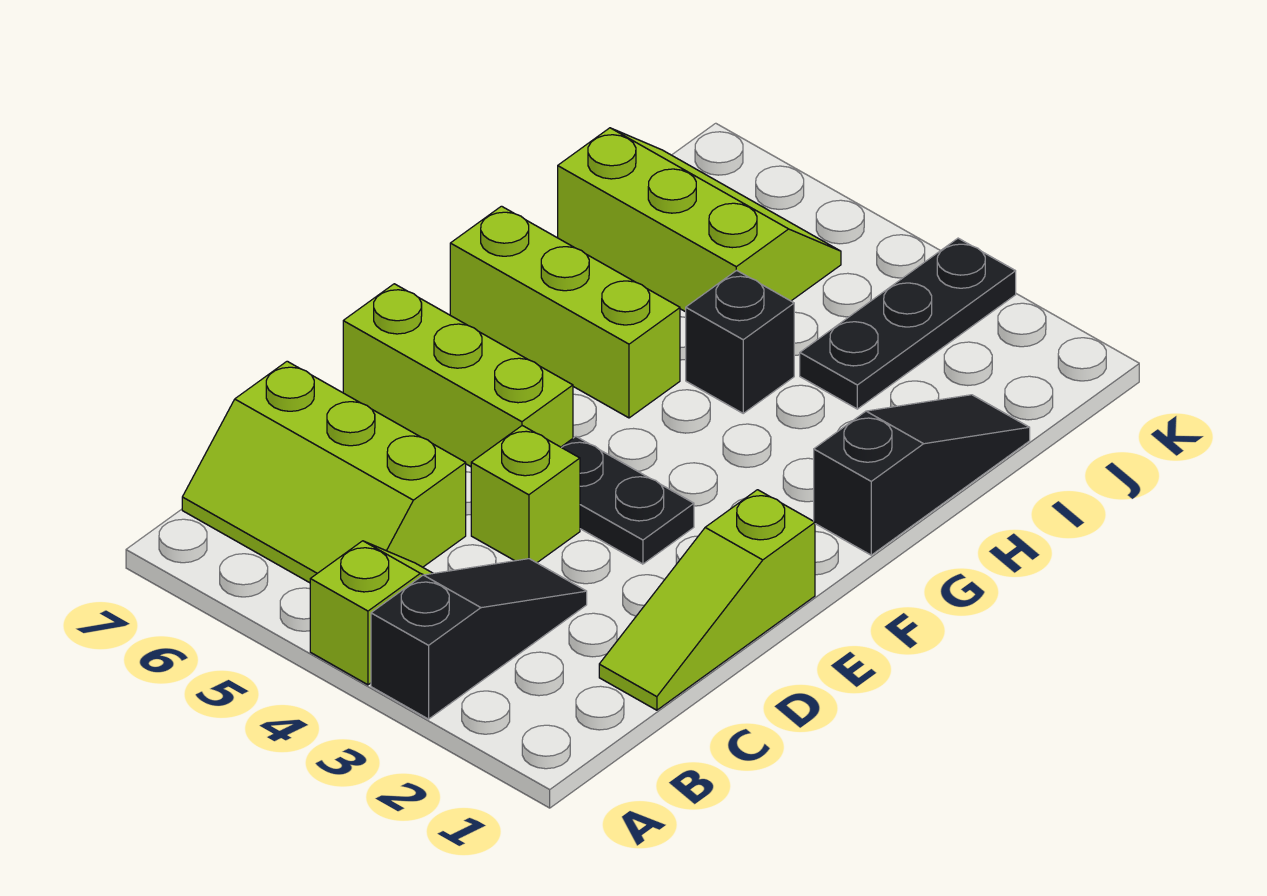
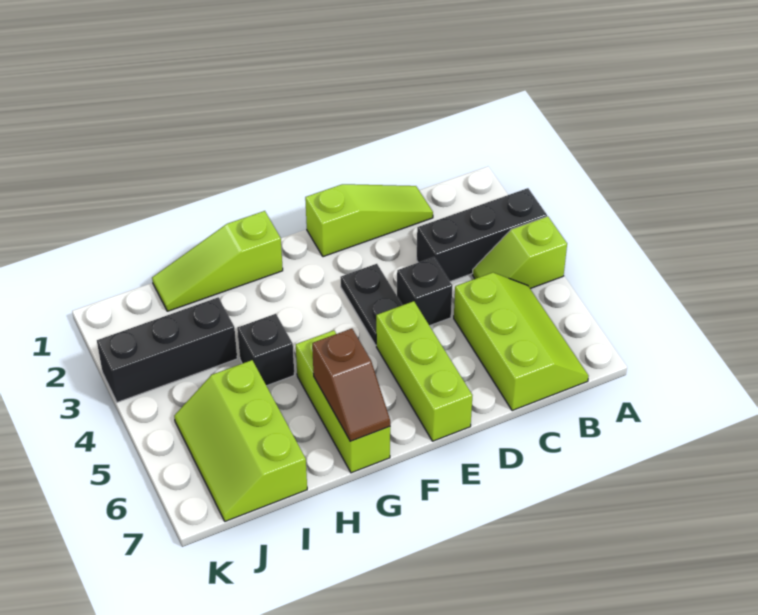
black 1x3 slope [371,559,587,719] -> black 1x3 brick [417,188,547,282]
lime 1x1 brick [471,426,580,563] -> black 1x1 brick [397,257,452,326]
black 1x3 slope [814,395,1030,555] -> lime 1x3 slope [152,211,283,311]
none -> brown 1x2 slope [312,329,390,441]
black 1x3 plate [800,238,1016,409] -> black 1x3 brick [97,297,237,402]

